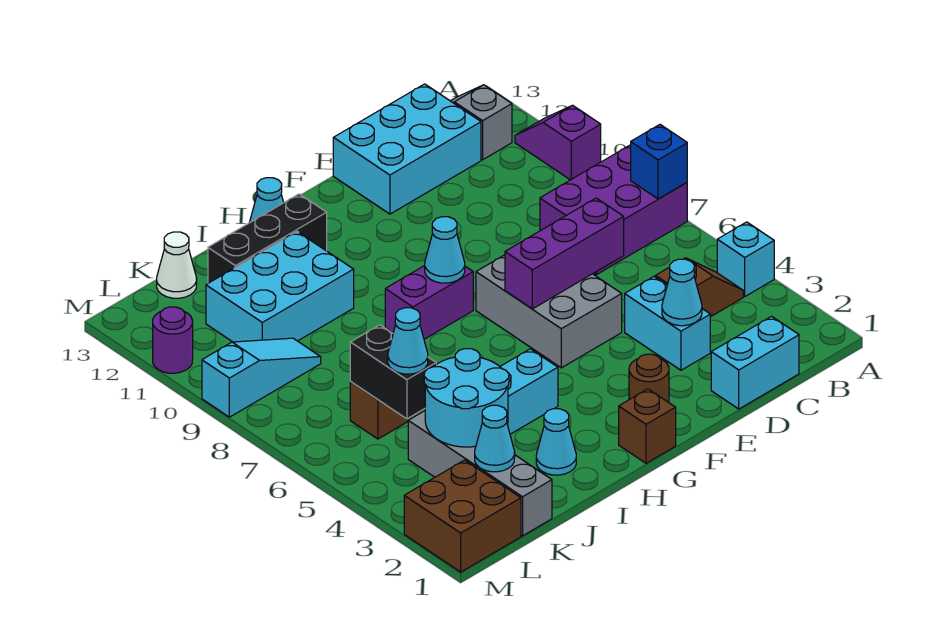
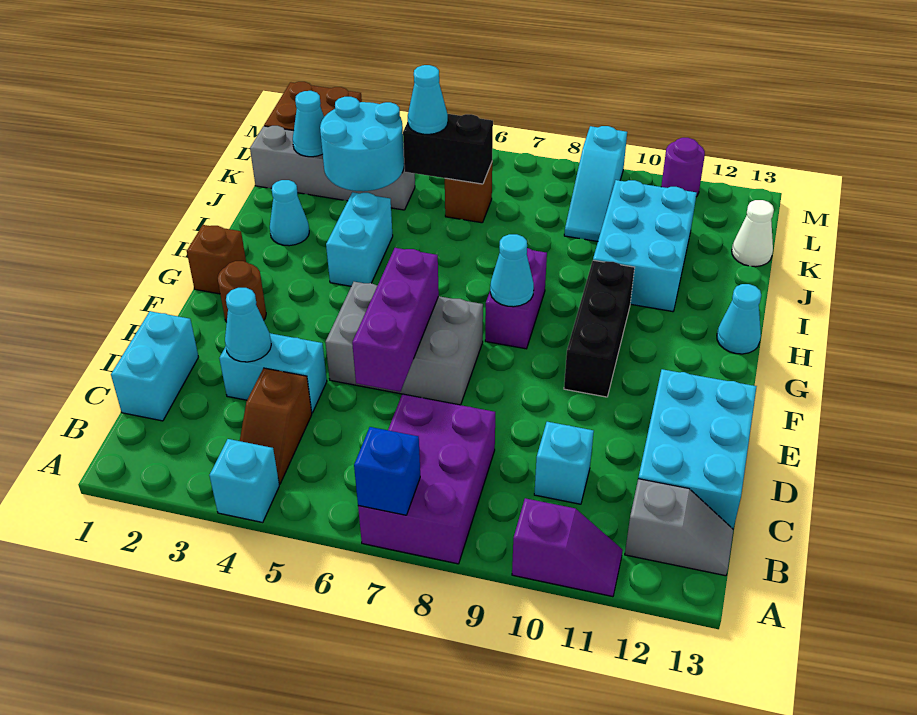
none -> cyan 1x1 brick [534,422,594,504]
black 1x3 brick [208,194,327,283] -> black 1x3 brick moved to [564,260,635,397]

